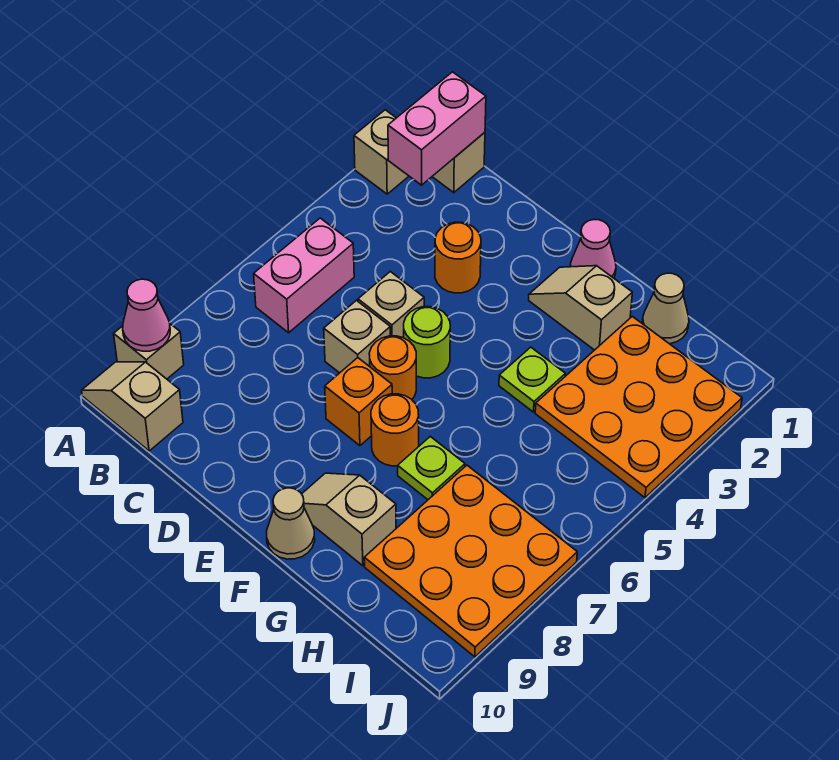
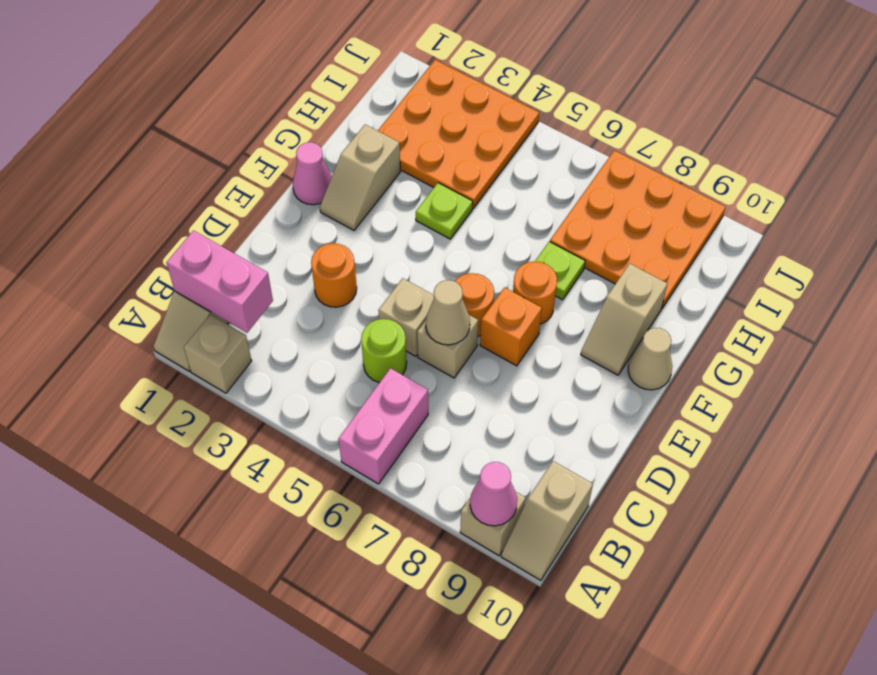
pink 1x2 brick [254,218,354,333] -> pink 1x2 brick turned to [339,368,428,484]
lime 1x1 round brick [404,307,450,378] -> lime 1x1 round brick moved to [361,319,407,383]
tan 1x1 cone [642,273,689,344] -> tan 1x1 cone moved to [426,280,470,345]

